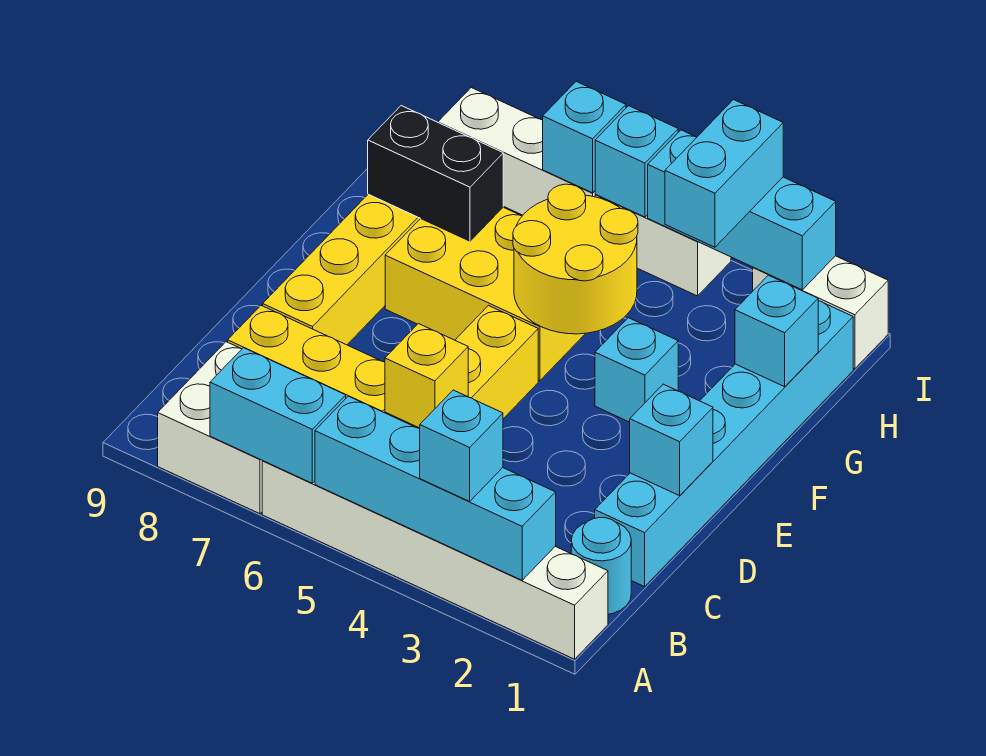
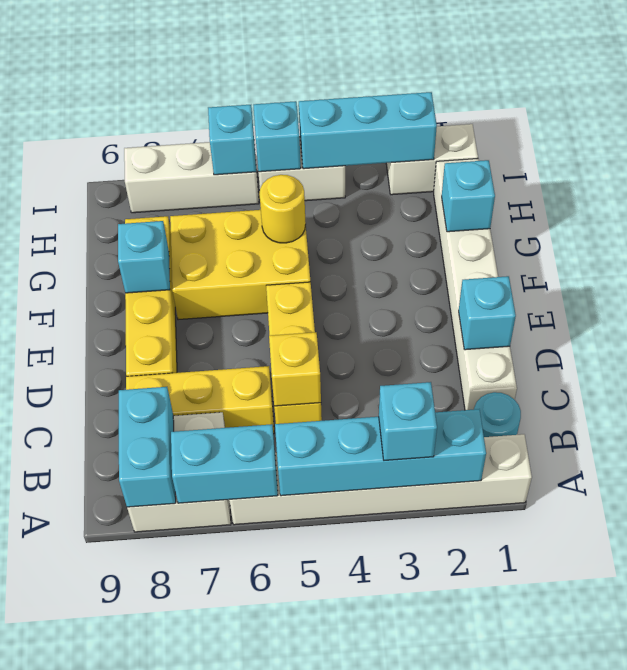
cyan 1x6 brick [595,301,853,587] -> white 1x6 brick [434,159,517,410]
cyan 1x1 brick [595,318,678,422] -> cyan 1x1 brick moved to [118,221,170,293]
yellow 2x2 round brick [513,184,638,334] -> yellow 1x1 round brick [259,175,306,243]
black 1x2 brick [368,106,503,241] -> none
cyan 1x2 brick [665,100,783,247] -> cyan 1x2 brick moved to [119,387,176,507]

